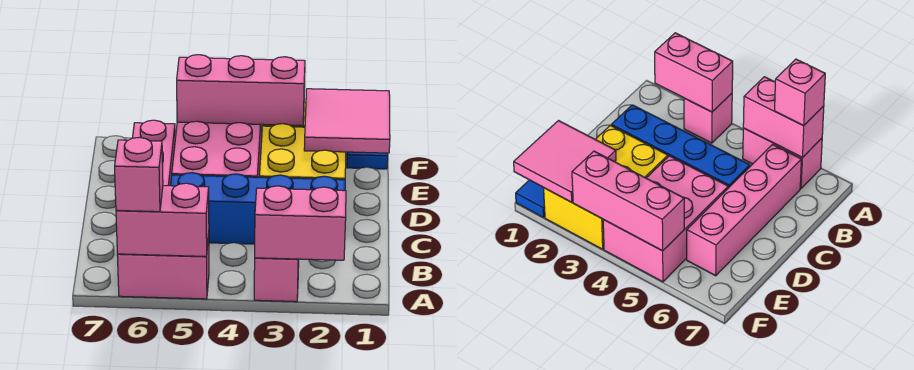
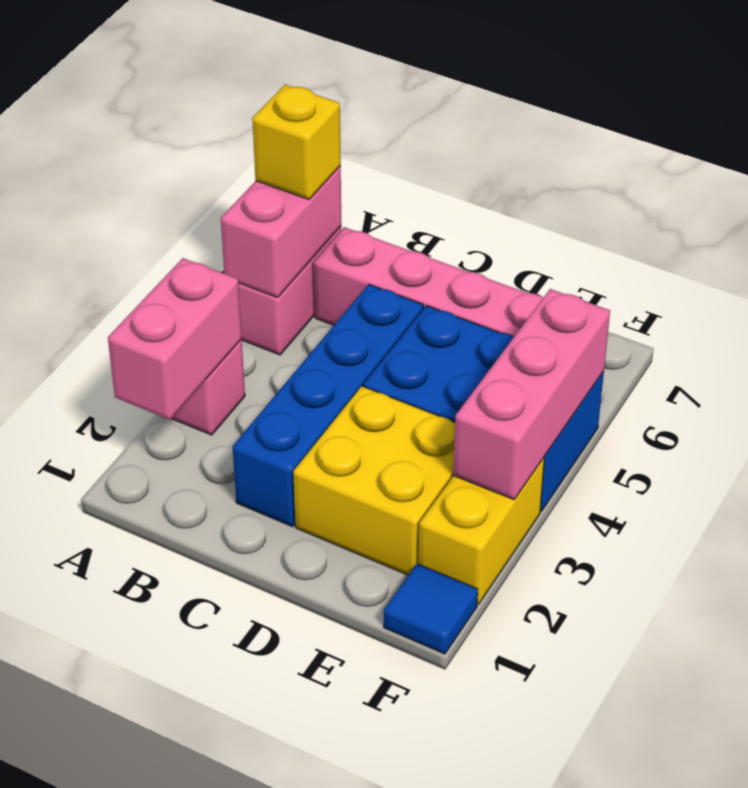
pink 1x1 brick [115,137,163,212] -> yellow 1x1 brick [252,85,341,199]
pink 2x3 brick [172,121,262,177] -> blue 2x3 brick [363,306,604,511]
pink 2x2 tile [304,89,390,153] -> none

